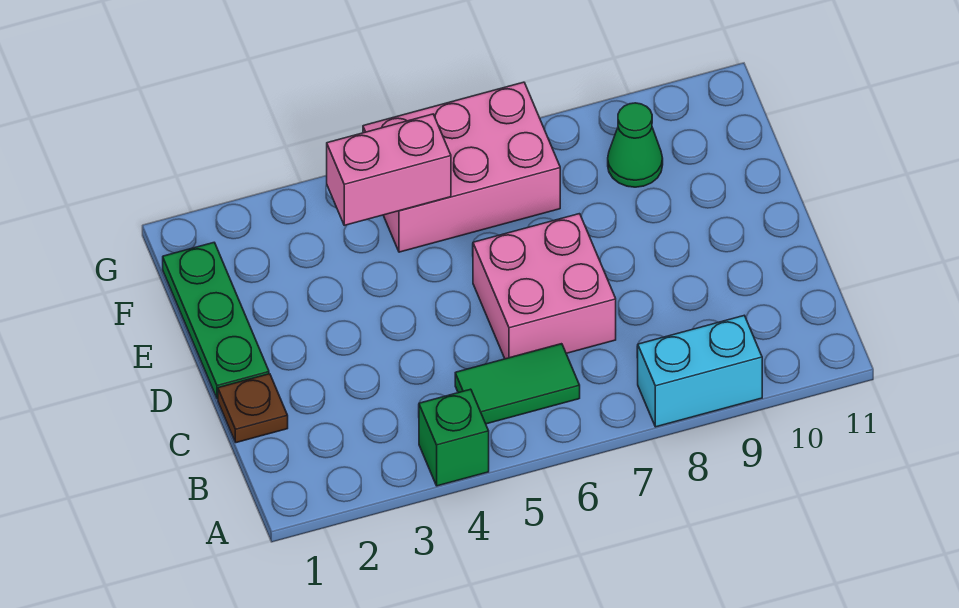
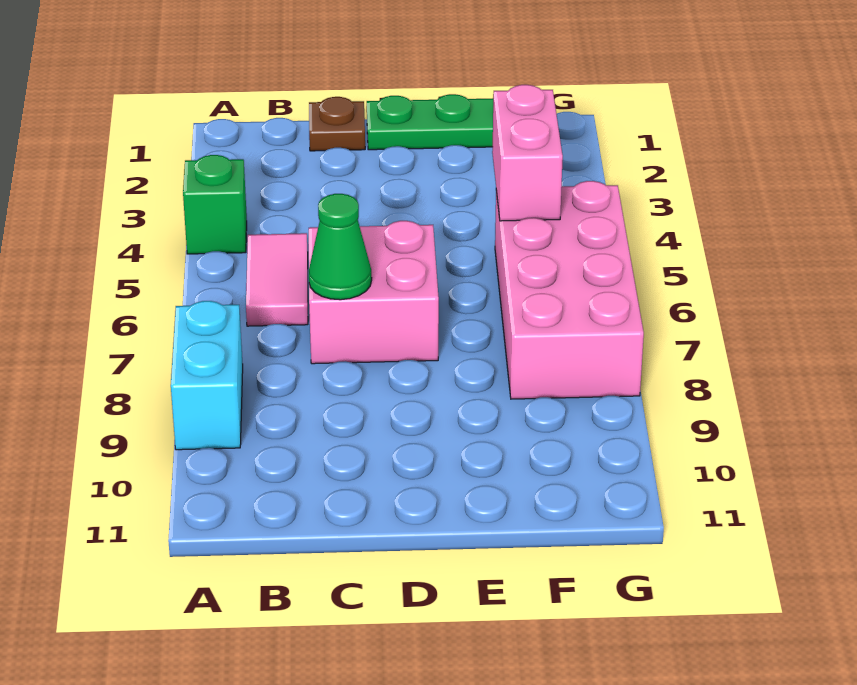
green 1x2 tile [455,344,580,424] -> pink 1x2 tile [246,233,308,326]
pink 2x3 brick [363,82,560,252] -> pink 2x4 brick [495,181,644,399]
green 1x1 cone [608,103,663,187] -> green 1x1 cone moved to [309,194,372,300]

